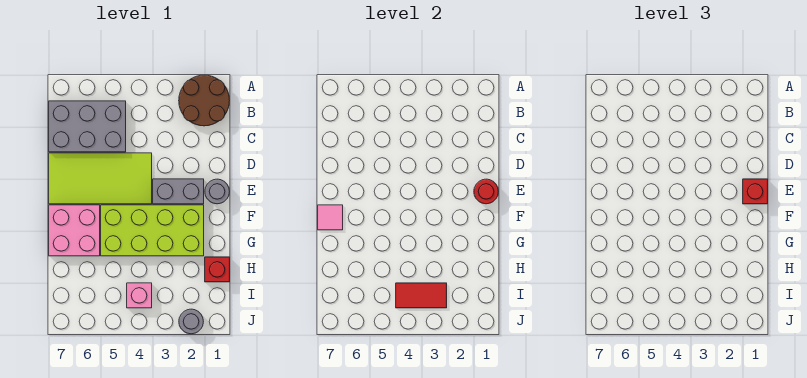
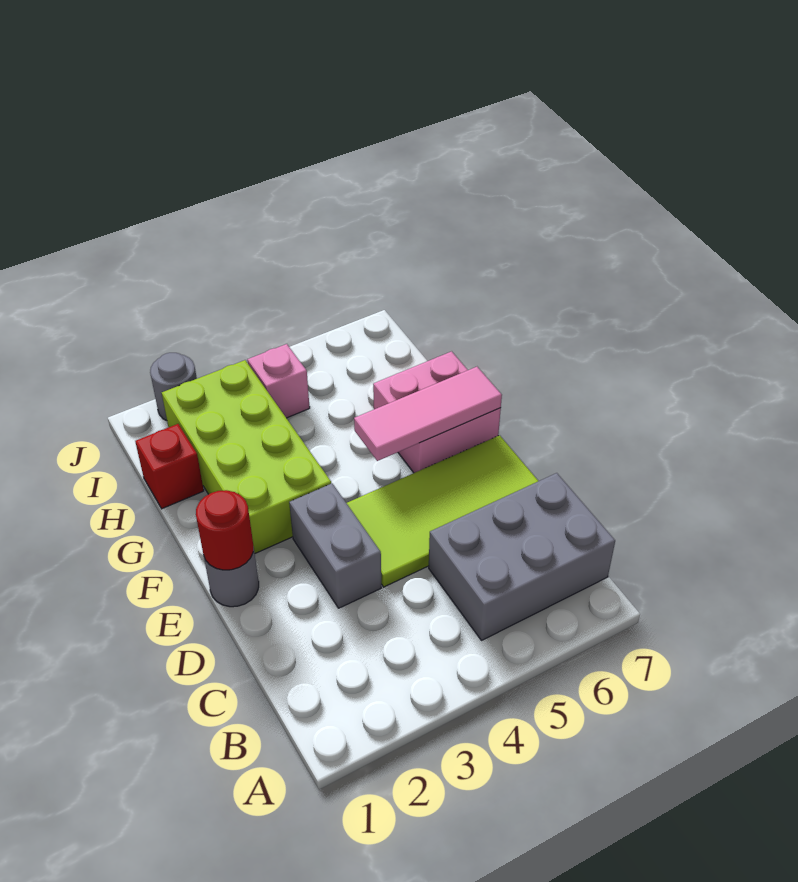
brown 2x2 round brick [179,75,230,126] -> none
red 1x1 brick [743,179,768,204] -> none
grey 1x2 brick [153,179,204,204] -> grey 1x2 brick turned to [289,483,381,608]
lime 2x4 brick [101,205,204,256] -> lime 2x4 brick turned to [162,360,331,553]
pink 1x1 tile [318,205,343,230] -> pink 1x3 tile [354,367,502,461]
red 1x2 tile [396,283,447,308] -> none

